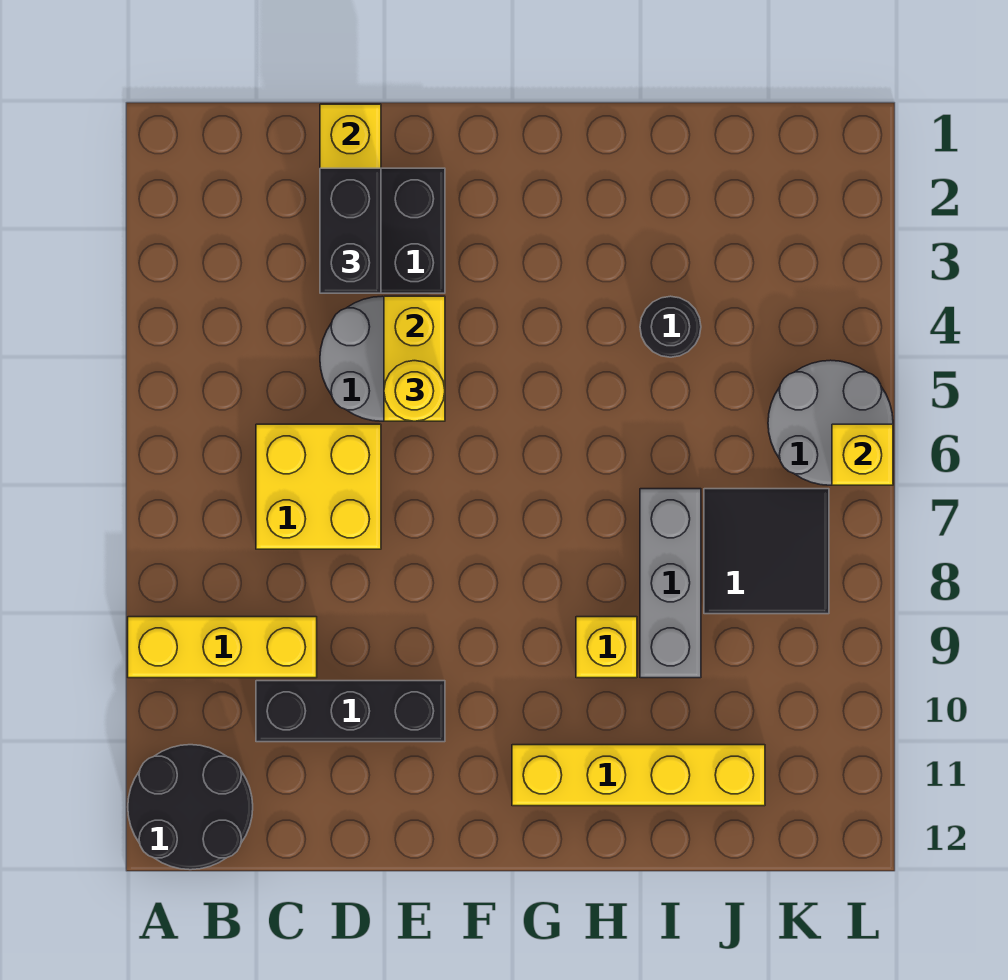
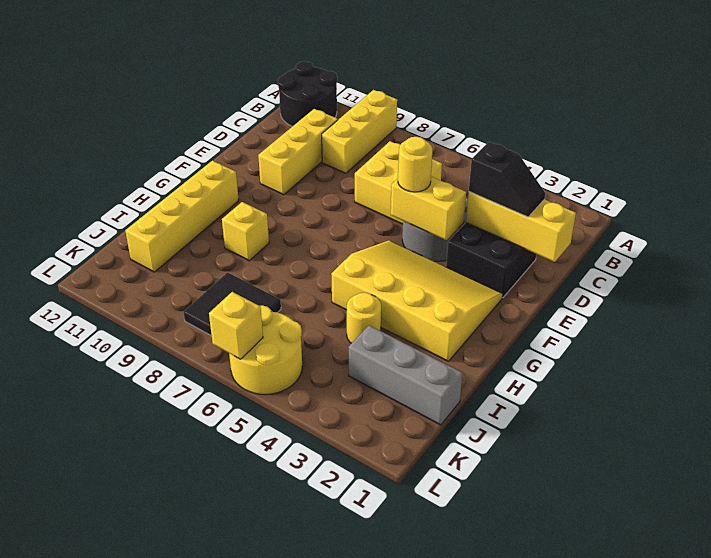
black 1x3 brick [256,681,445,742] -> yellow 1x3 brick [258,109,338,195]
black 1x2 brick [320,168,381,293] -> black 1x2 slope [469,142,545,217]
none -> yellow 3x4 slope [331,240,503,361]
black 1x1 round brick [640,296,701,357] -> yellow 1x1 round brick [347,293,381,343]
grey 1x3 brick [640,489,701,678] -> grey 1x3 brick moved to [348,325,463,425]
grey 2x2 round brick [768,360,893,485] -> yellow 2x2 round brick [229,305,302,395]

